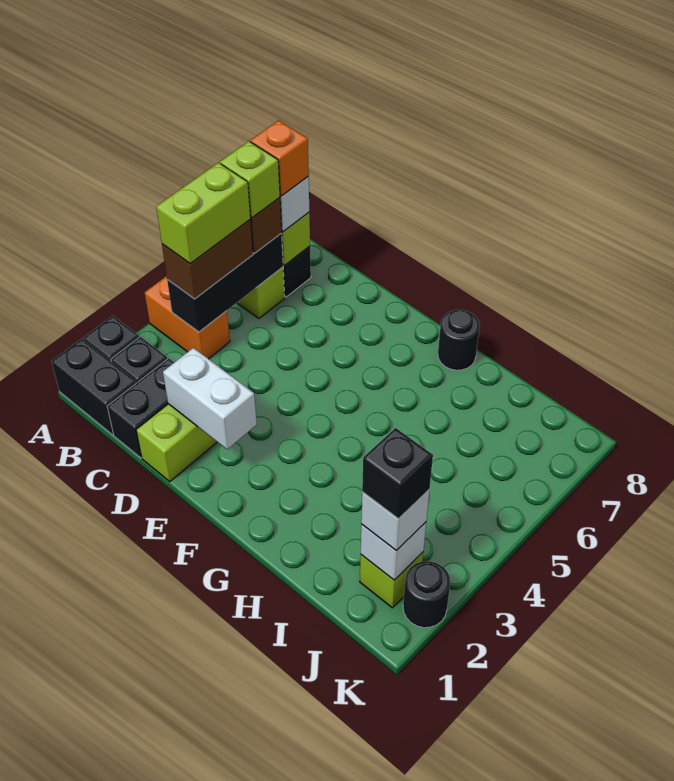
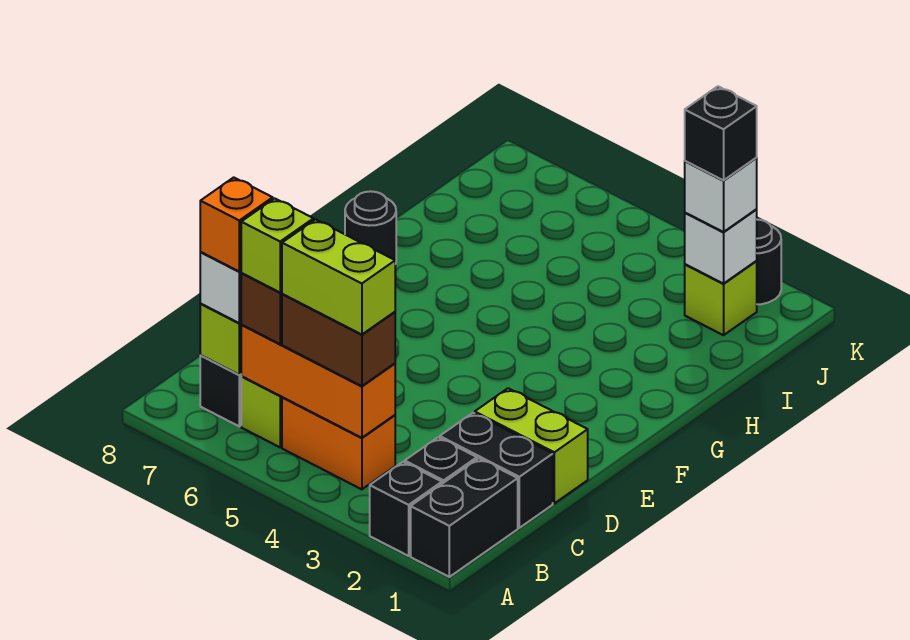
orange 1x2 brick [145,276,230,359] -> orange 1x2 brick turned to [282,397,395,489]
black 1x3 brick [167,234,283,332] -> orange 1x3 brick [241,325,395,438]
white 1x2 brick [163,348,257,450] -> none

